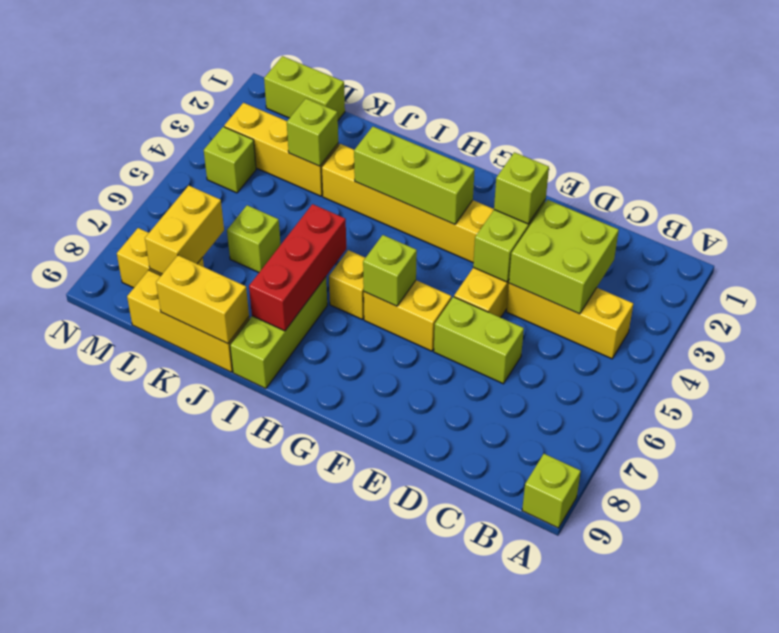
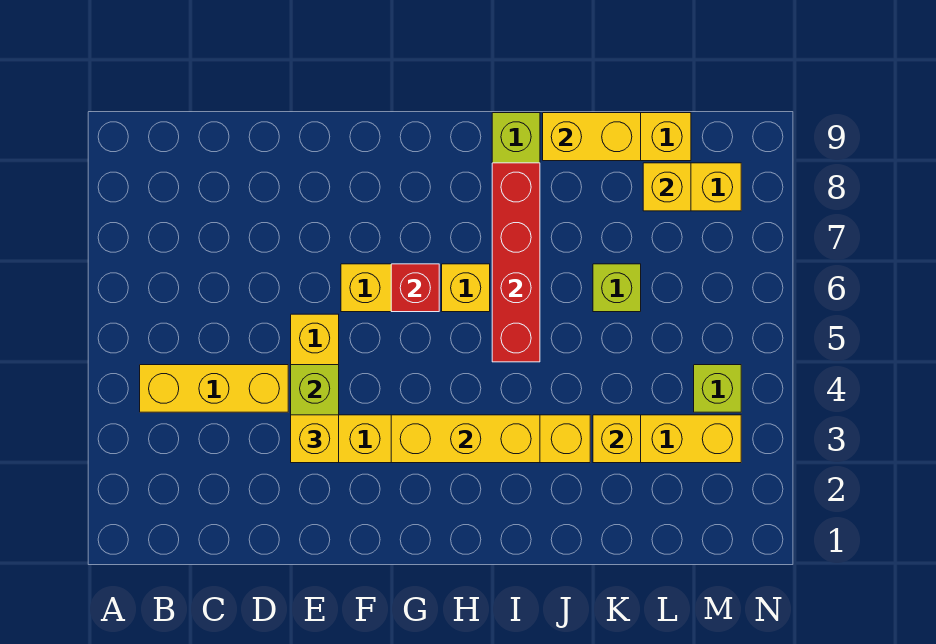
lime 1x1 brick [522,454,581,528] -> none
lime 2x2 brick [509,200,619,314] -> none
lime 1x2 brick [434,297,524,384] -> none
lime 1x1 brick [494,152,549,224] -> yellow 1x1 brick [291,415,339,463]
lime 1x3 brick [354,127,475,224] -> yellow 1x3 brick [391,415,540,463]
lime 1x1 brick [363,235,417,306] -> red 1x1 brick [391,264,439,312]
red 1x3 brick [249,204,346,331] -> red 1x4 brick [492,163,540,362]
lime 1x1 brick [287,99,338,166] -> yellow 1x1 brick [593,415,641,463]
lime 1x2 brick [264,56,345,120] -> none
yellow 1x2 brick [145,186,224,274] -> yellow 1x1 brick [643,163,691,211]

